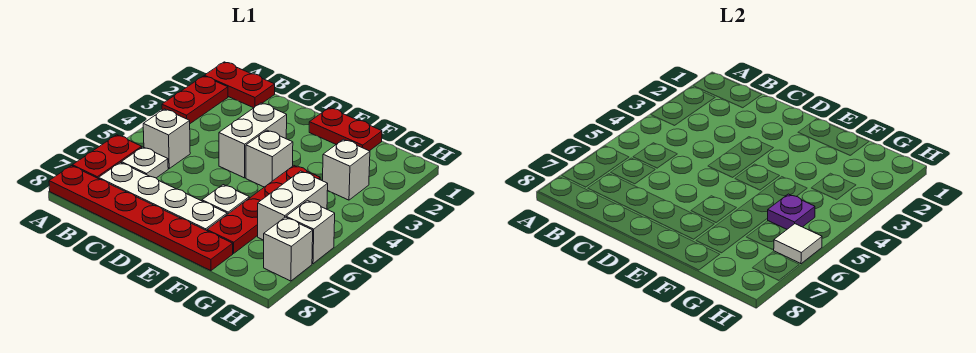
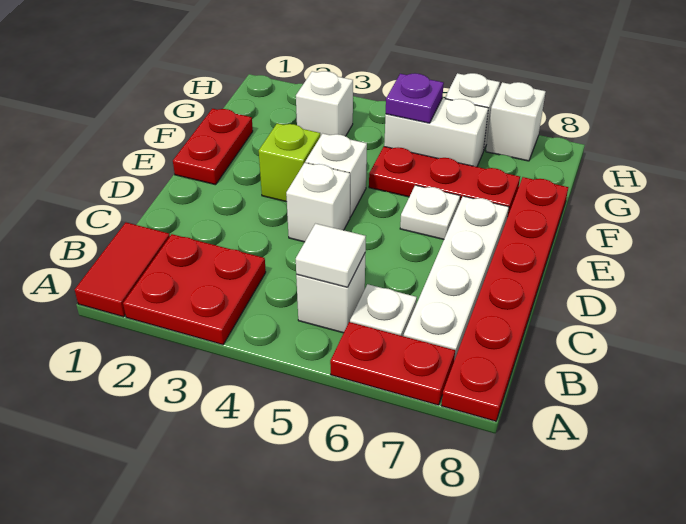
red 1x2 plate [204,62,275,108] -> red 1x2 tile [75,223,170,317]
red 1x2 plate [162,76,228,123] -> red 2x2 plate [123,234,266,345]
white 1x2 brick [219,103,287,178] -> white 1x1 brick [286,163,350,242]
none -> lime 1x1 brick [259,123,320,202]
red 1x4 plate [207,166,320,253] -> red 1x3 plate [369,147,520,215]
white 1x1 tile [774,224,822,264] -> white 1x1 tile moved to [296,224,366,287]

